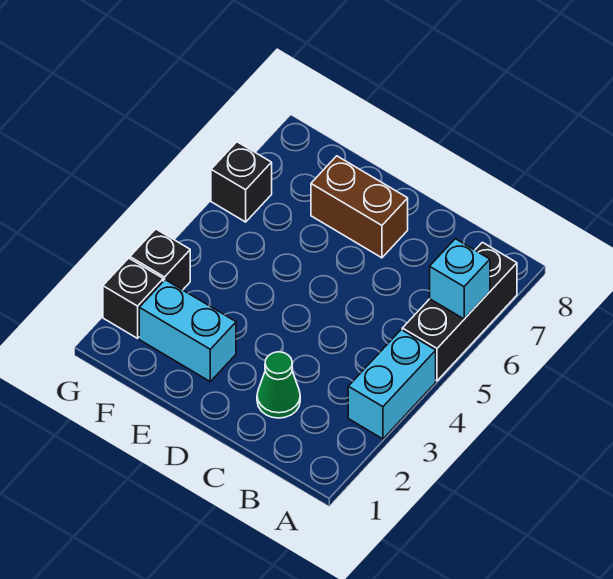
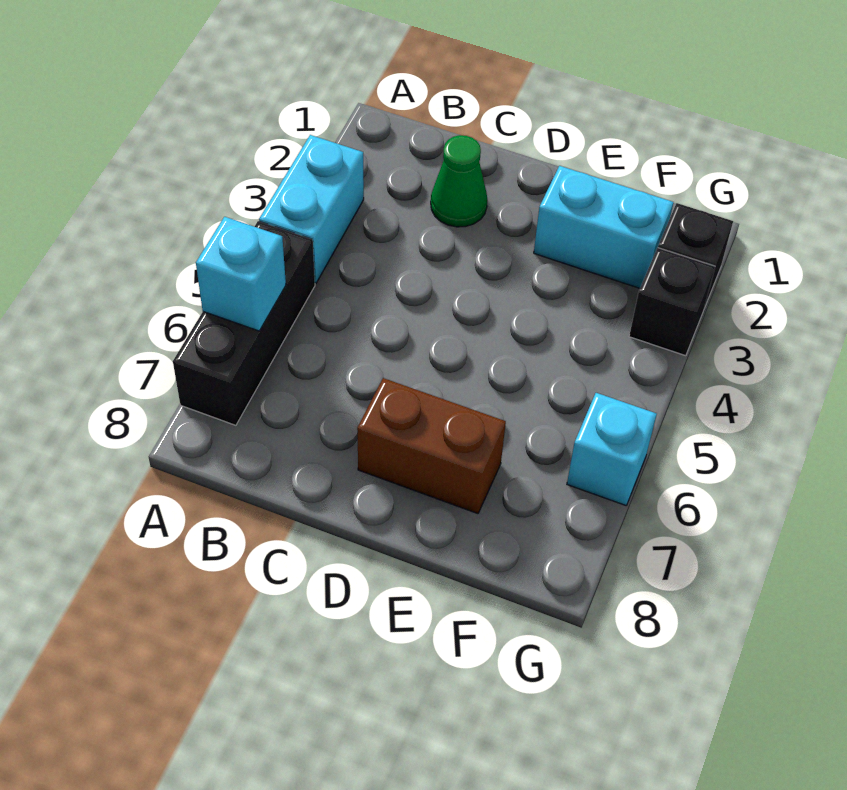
black 1x1 brick [211,142,272,222] -> cyan 1x1 brick [567,393,657,505]

